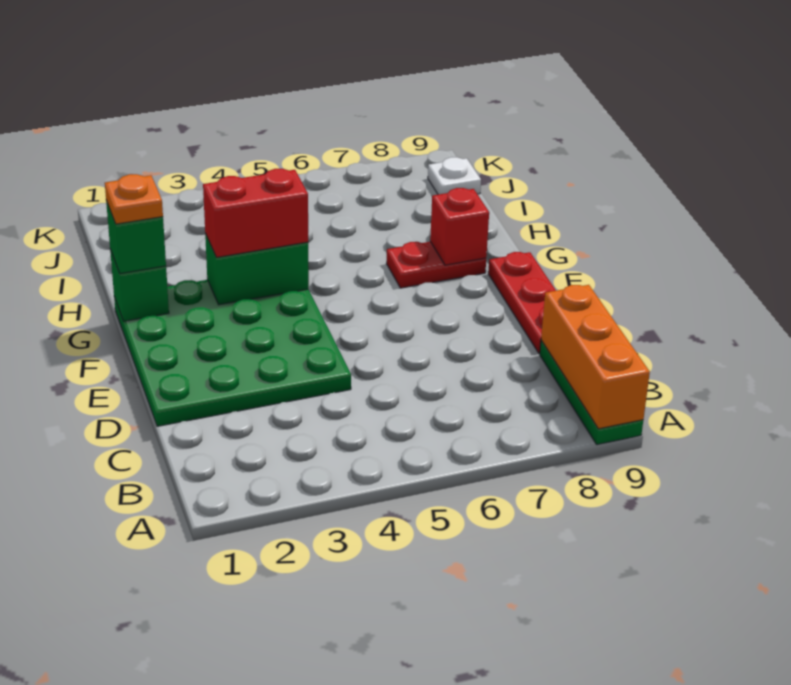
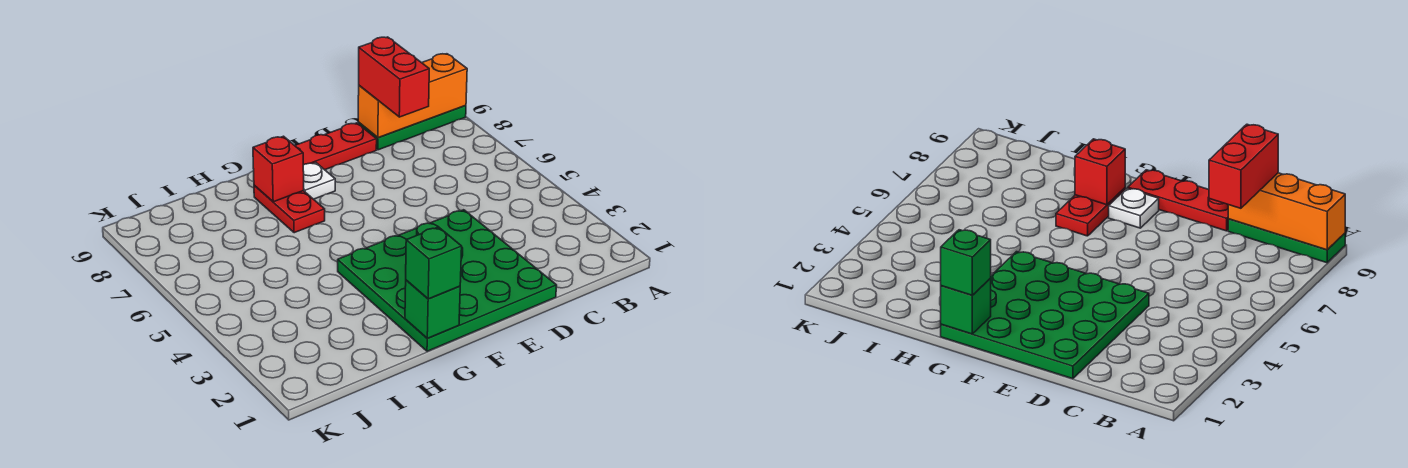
orange 1x1 plate [105,174,163,224] -> none
green 1x2 brick [205,234,309,305] -> none
red 1x2 brick [203,169,308,257] -> red 1x2 brick moved to [359,37,429,117]
white 1x1 plate [428,157,481,194] -> white 1x1 plate moved to [303,162,335,199]

